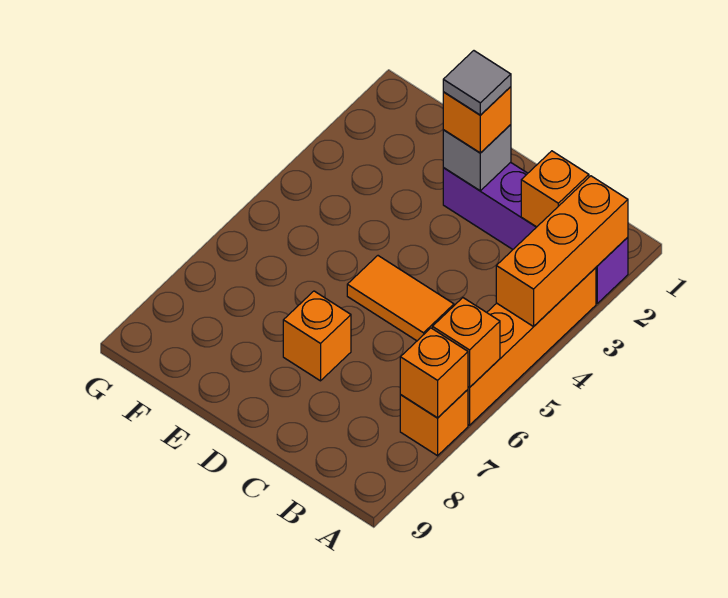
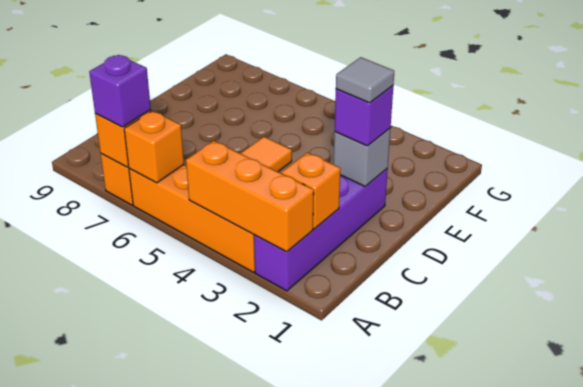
none -> purple 1x1 brick [89,55,151,127]
orange 1x1 brick [443,87,511,153] -> purple 1x1 brick [335,86,393,146]
orange 1x1 brick [283,291,351,381] -> none

